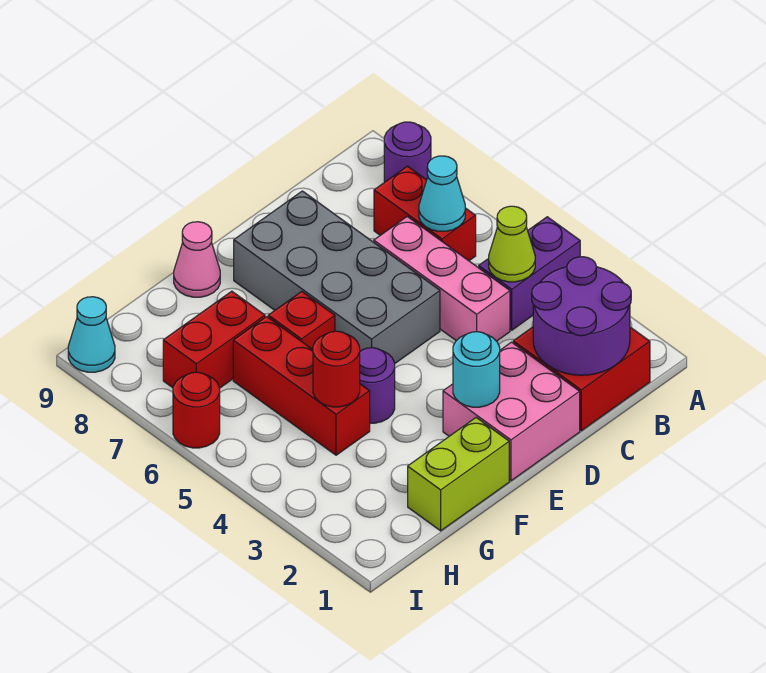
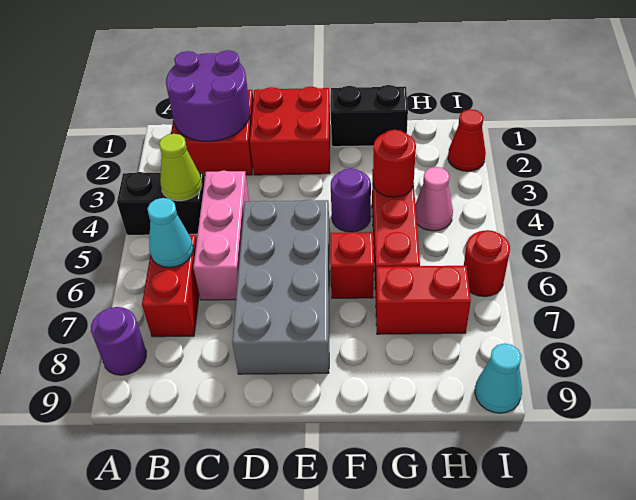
purple 1x2 brick [479,217,580,330] -> black 1x2 brick [117,172,205,235]
pink 2x2 brick [443,342,580,481] -> red 2x2 brick [250,86,330,175]
cyan 1x1 round brick [453,332,500,407] -> none
lime 1x2 brick [408,418,509,531] -> black 1x2 brick [331,85,408,147]
pink 1x1 cone [174,222,220,297] -> pink 1x1 cone moved to [415,167,453,231]
none -> red 1x1 cone [448,109,486,171]

